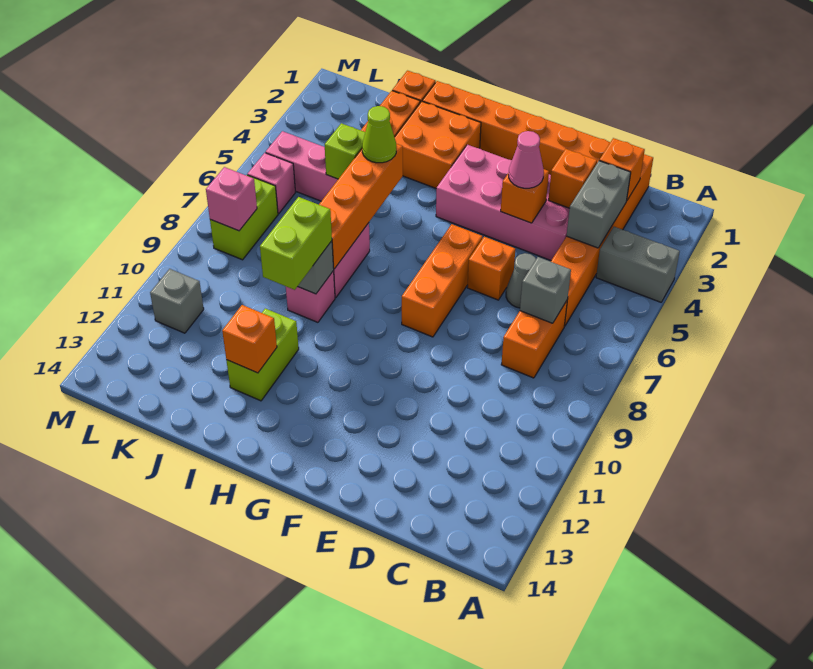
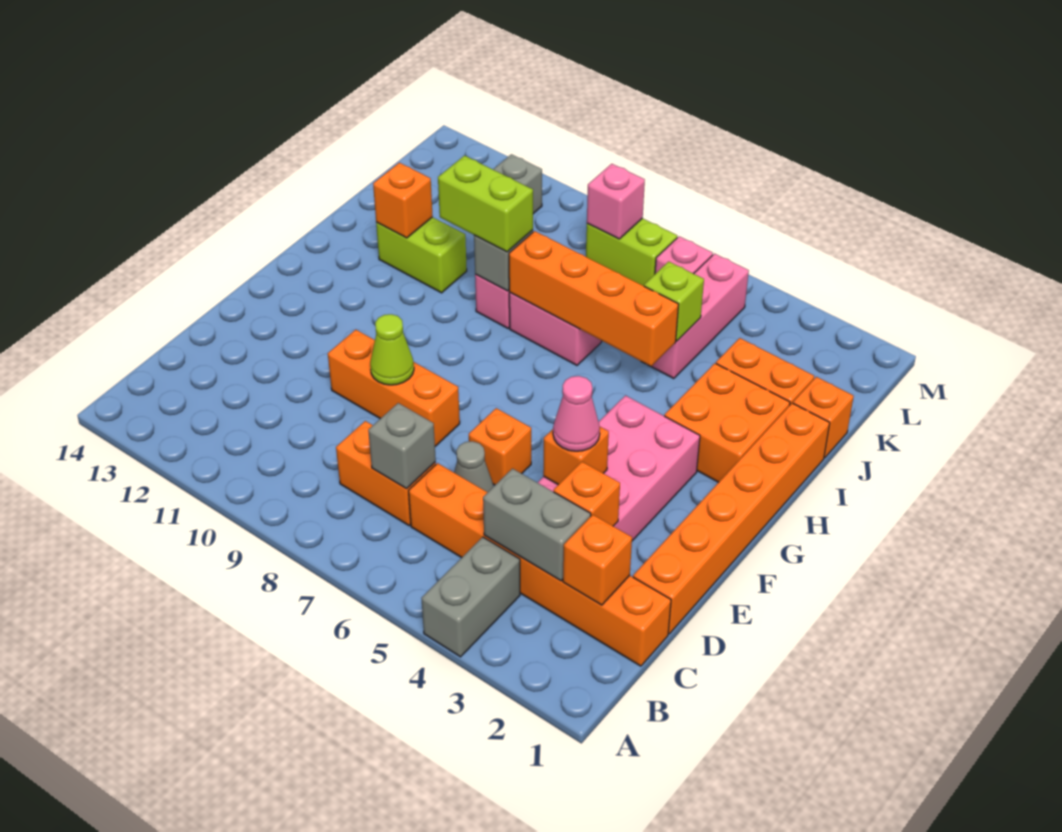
orange 1x3 brick [402,224,482,337] -> orange 1x3 brick moved to [328,330,460,446]
lime 1x1 cone [362,106,396,163] -> lime 1x1 cone moved to [370,314,414,385]

